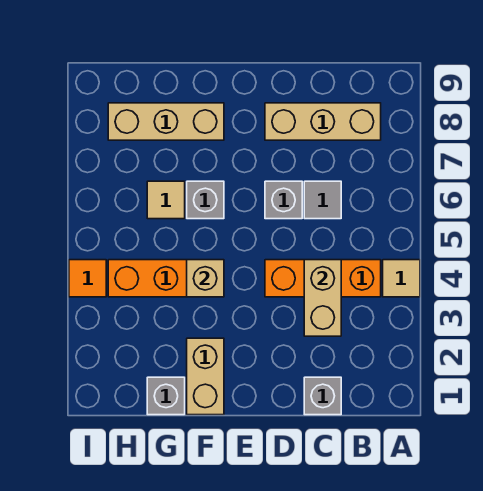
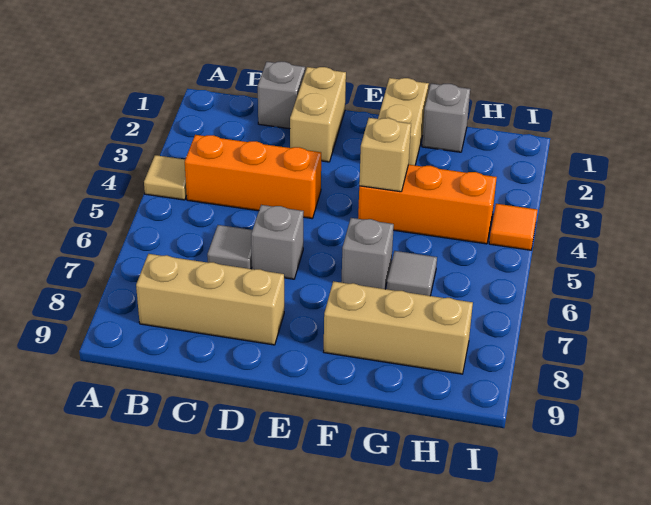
tan 1x2 brick [304,260,341,336] -> tan 1x2 brick moved to [290,67,346,162]
tan 1x1 tile [147,181,185,219] -> grey 1x1 tile [387,251,437,296]

